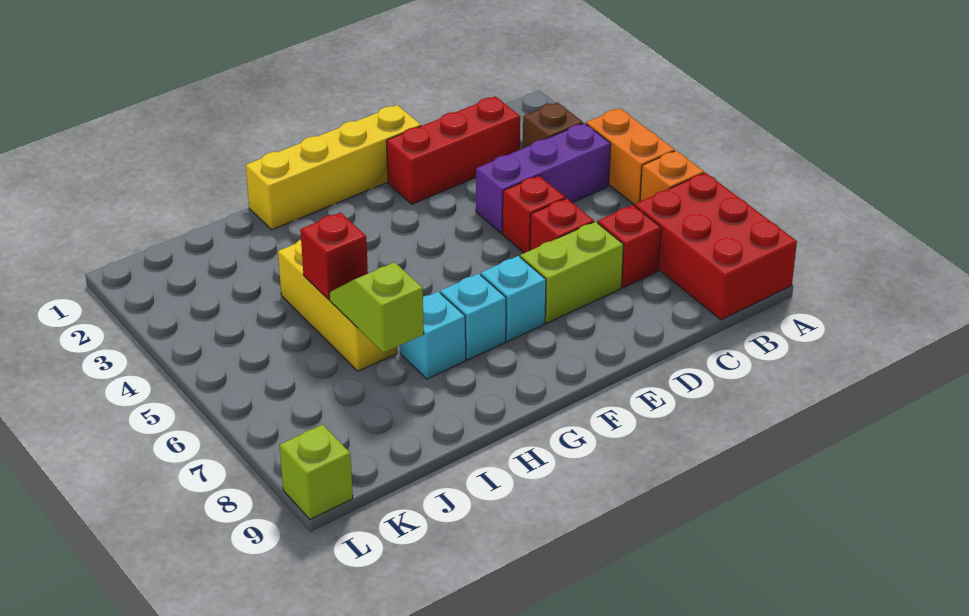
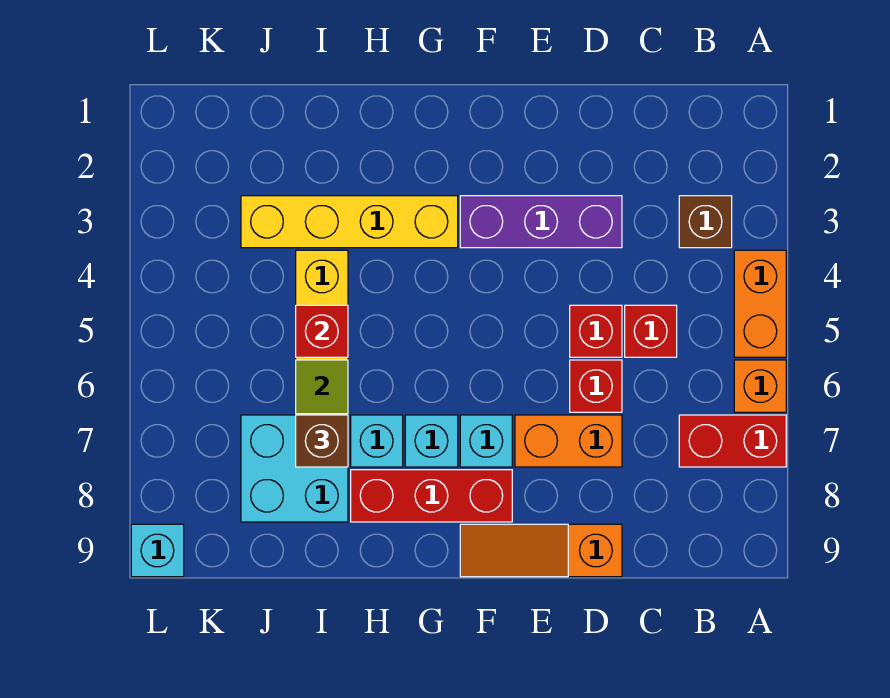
red 2x3 brick [635,173,797,320] -> red 1x2 brick [679,415,786,467]
purple 1x3 brick [476,123,611,233] -> purple 1x3 brick moved to [460,196,622,248]
red 1x3 brick [386,96,520,204] -> red 1x3 brick moved to [351,470,512,522]
red 1x1 brick [597,205,661,288] -> red 1x1 brick moved to [625,305,677,357]
lime 1x2 brick [520,222,624,323] -> orange 1x2 brick [515,415,622,467]
none -> orange 1x3 slope [460,524,622,577]
yellow 1x4 brick [246,105,421,230] -> yellow 1x4 brick moved to [241,196,458,248]
none -> cyan 2x2 brick [241,415,348,522]
none -> brown 1x1 brick [296,415,348,467]
lime 1x1 brick [280,425,353,519] -> cyan 1x1 brick [131,524,184,577]

